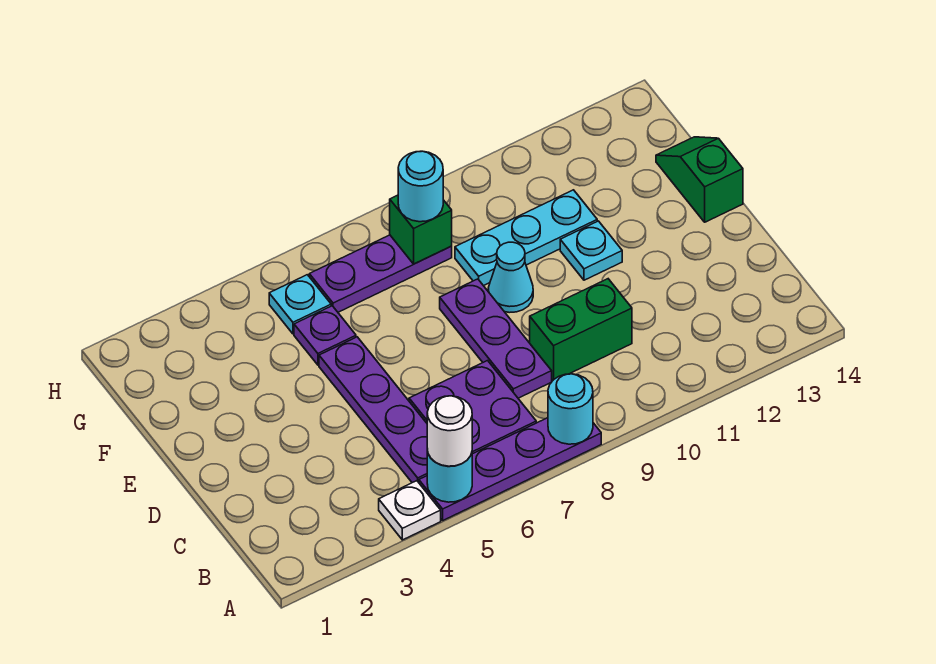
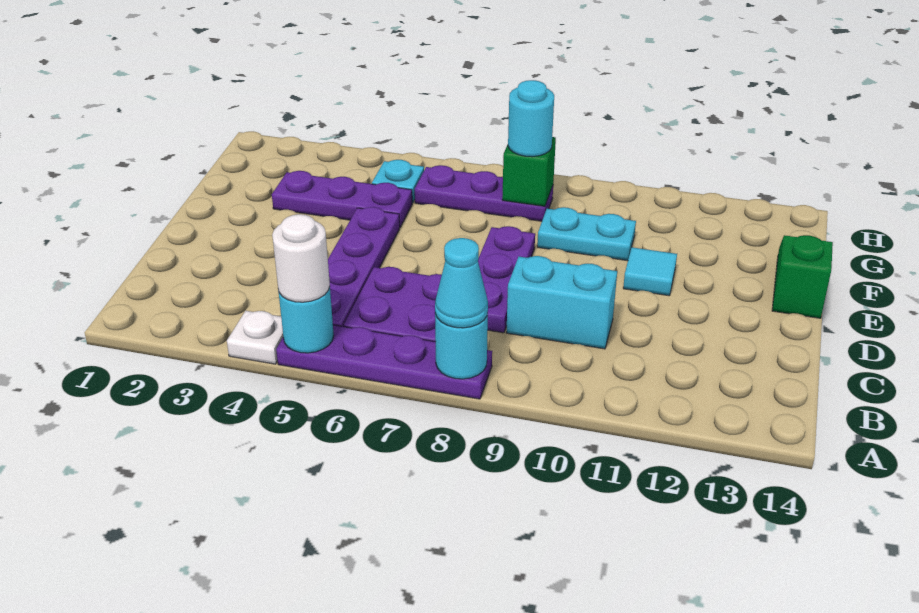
green 1x2 brick [530,279,632,380] -> cyan 1x2 brick [507,256,617,349]
cyan 1x1 cone [488,242,533,313] -> cyan 1x1 cone moved to [435,238,488,328]
cyan 1x1 plate [560,221,622,280] -> cyan 1x1 tile [623,247,677,296]
purple 1x1 plate [294,306,356,365] -> purple 1x3 plate [272,171,412,227]
cyan 1x3 plate [455,190,597,286] -> cyan 1x2 plate [537,207,636,261]

